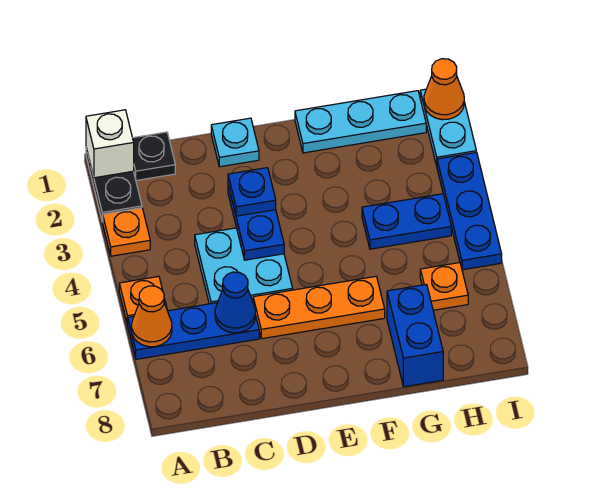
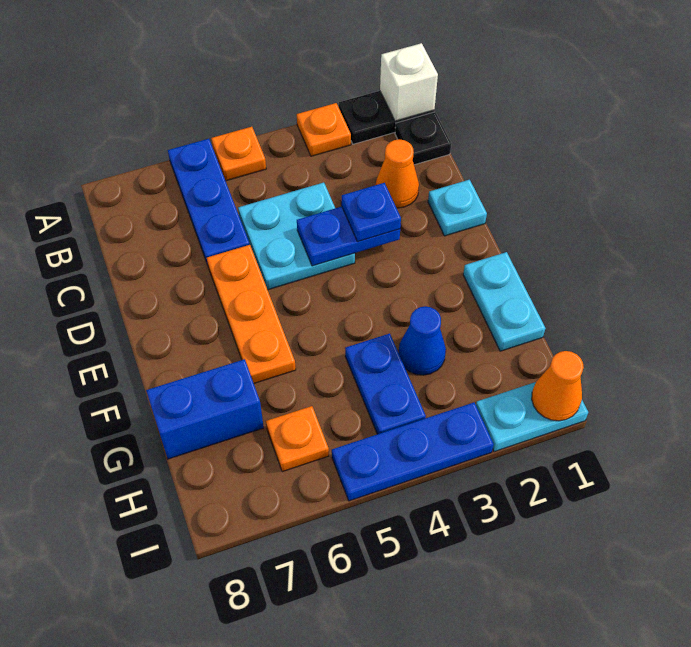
orange 1x1 cone [132,286,172,347] -> orange 1x1 cone moved to [376,139,419,208]
blue 1x1 cone [215,272,255,333] -> blue 1x1 cone moved to [399,306,446,375]
cyan 1x3 plate [295,91,426,153] -> cyan 1x2 plate [463,252,546,351]

